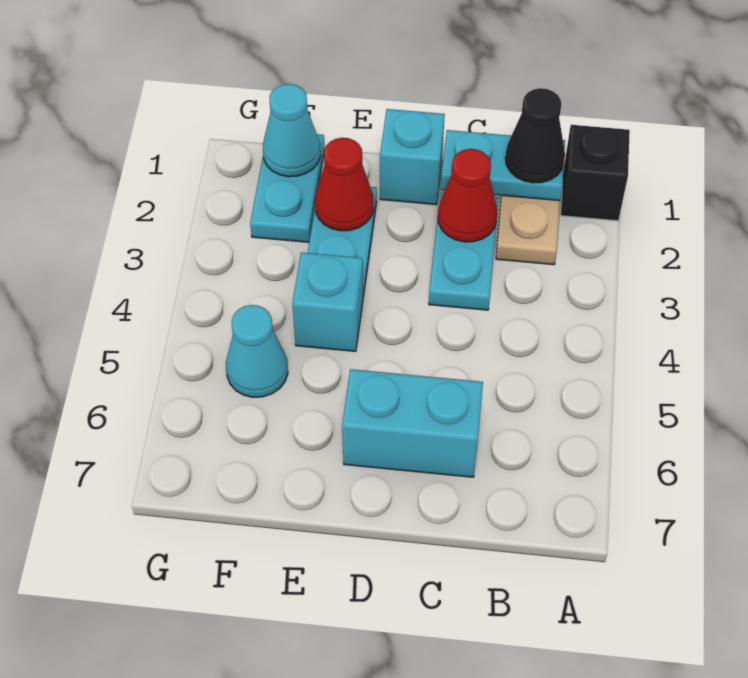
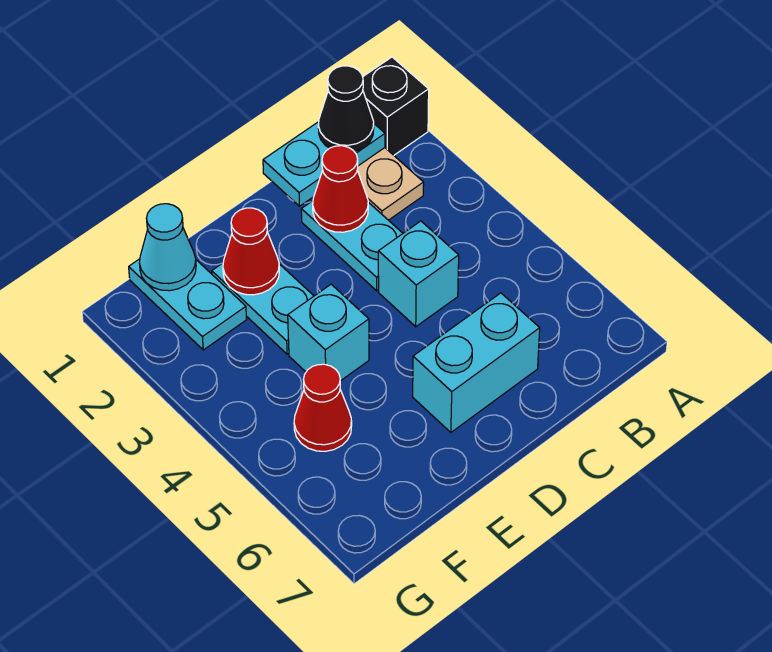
cyan 1x1 brick [380,109,445,205] -> cyan 1x1 brick moved to [378,221,459,327]
cyan 1x1 cone [226,305,288,397] -> red 1x1 cone [294,364,352,451]

